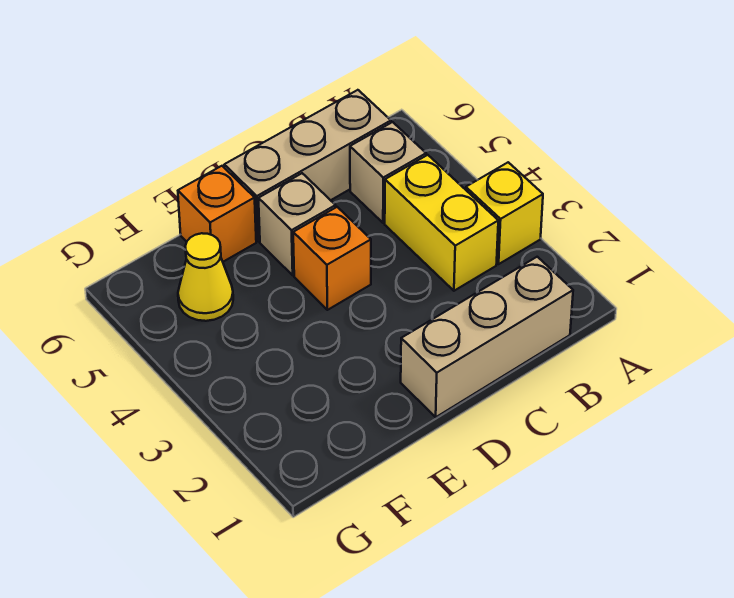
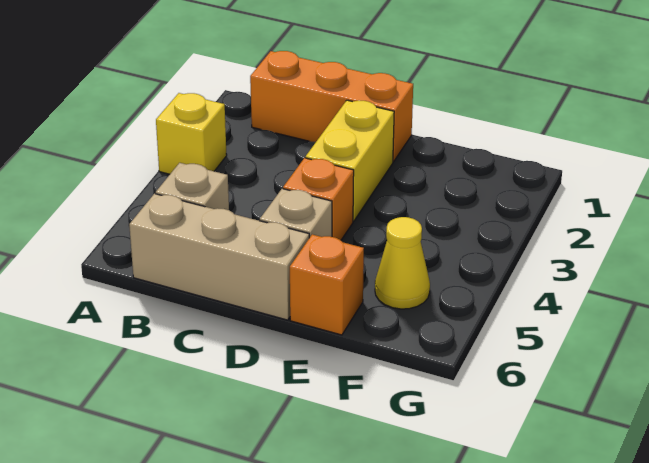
tan 1x3 brick [401,257,573,417] -> orange 1x3 brick [250,51,413,162]
yellow 1x2 brick [385,155,498,291] -> yellow 1x2 brick moved to [305,100,394,221]

